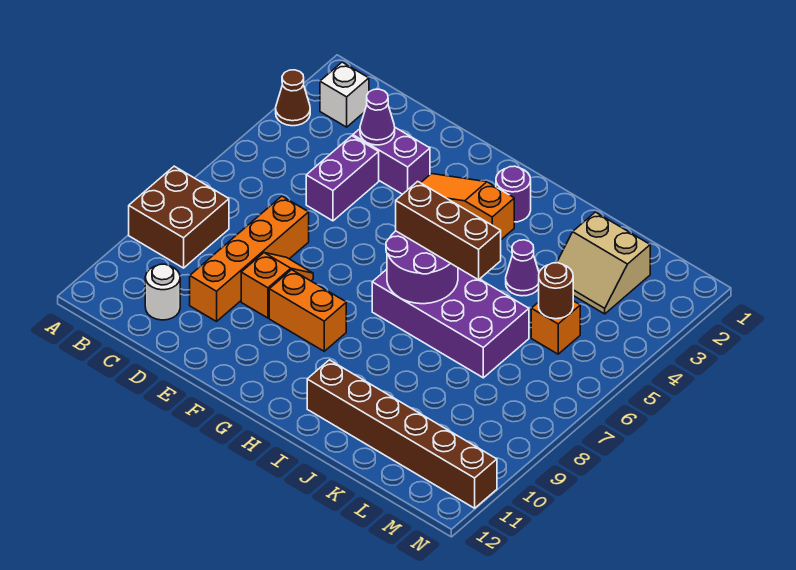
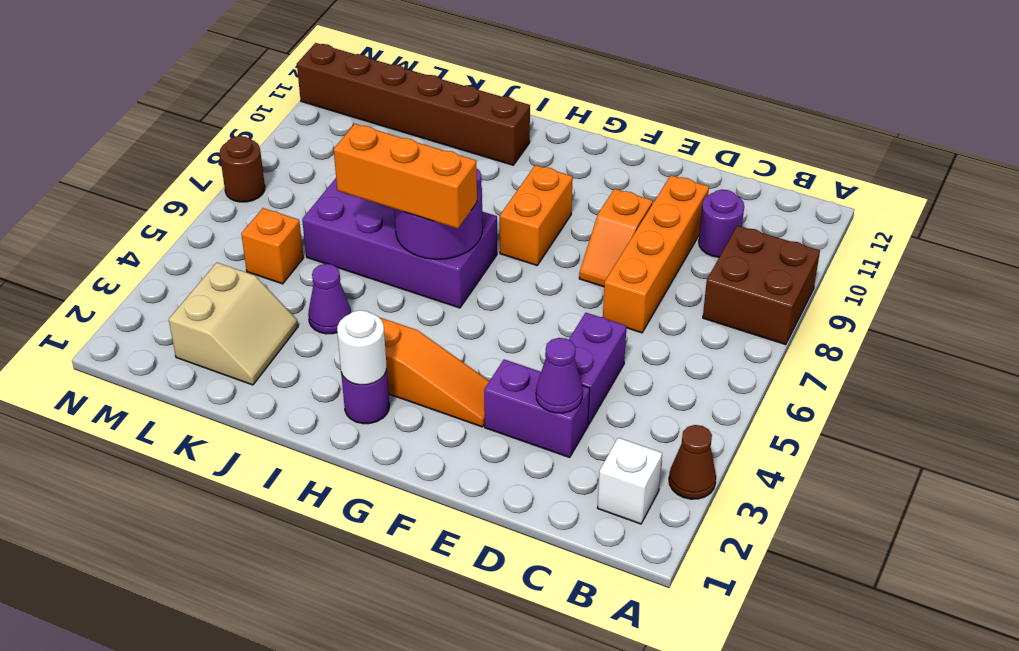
none -> purple 1x1 round brick [699,189,744,257]
white 1x1 round brick [145,264,180,320] -> white 1x1 round brick moved to [337,310,386,385]
orange 1x2 brick [269,270,346,351] -> orange 1x2 brick turned to [500,165,573,265]
brown 1x3 brick [396,181,501,280] -> orange 1x3 brick [334,124,477,229]
tan 2x2 slope [557,212,650,314] -> tan 2x2 slope turned to [169,263,298,385]
brown 1x1 round brick [539,263,573,319] -> brown 1x1 round brick moved to [220,136,265,202]

